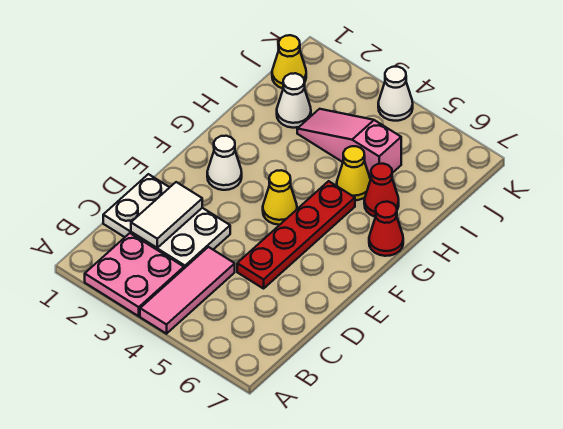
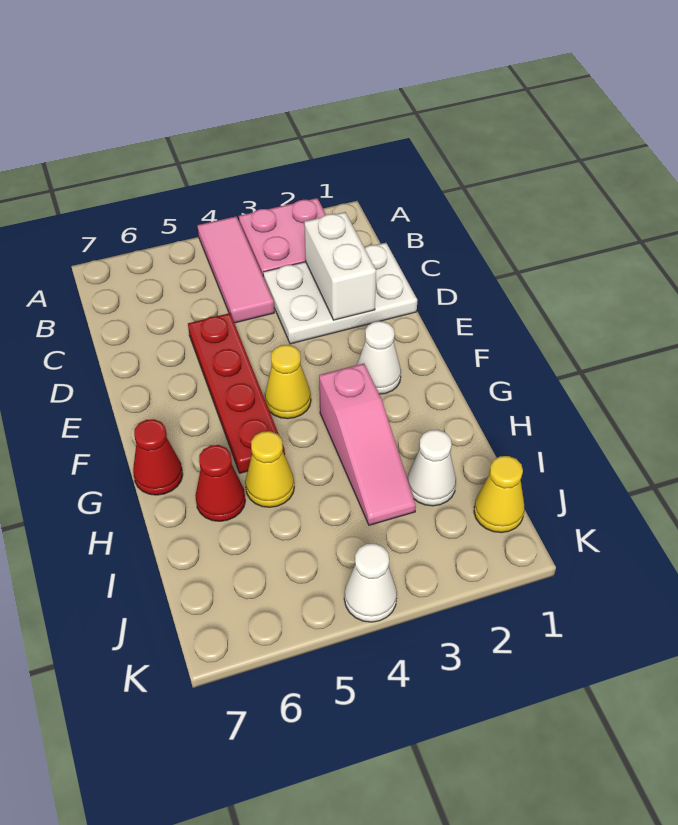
white 1x2 tile [131,182,202,248] -> white 1x2 brick [304,212,376,320]
pink 1x3 slope [297,109,401,179] -> pink 1x3 slope turned to [319,363,416,525]

